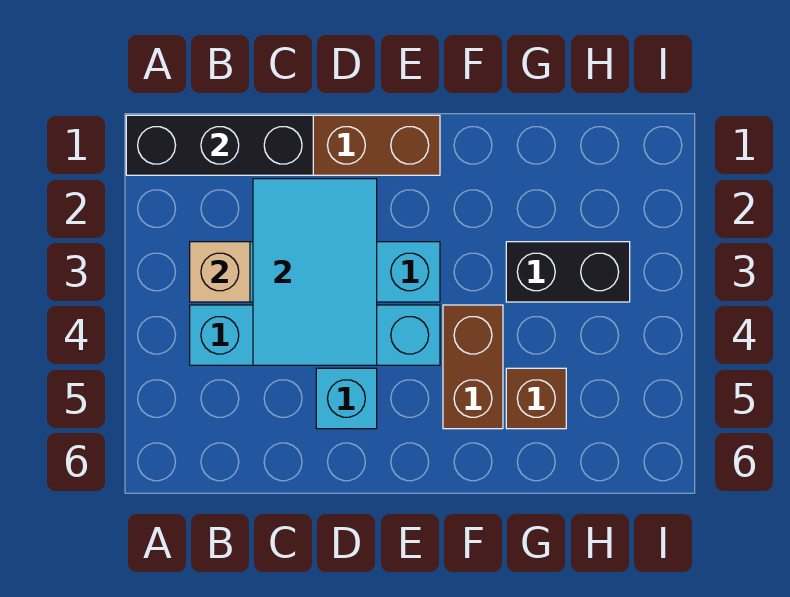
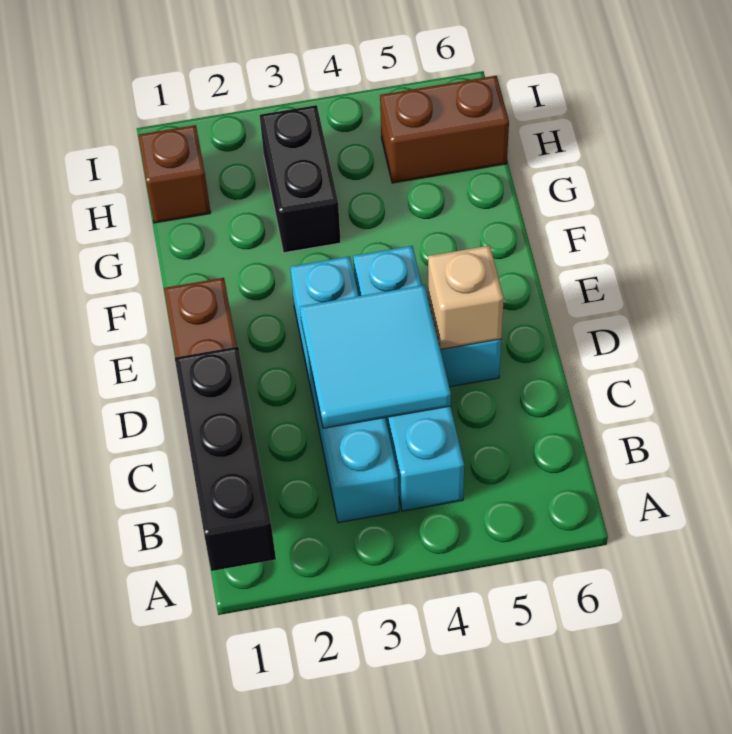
tan 1x1 brick [190,242,250,302] -> tan 1x1 brick moved to [428,245,504,350]
cyan 2x3 tile [253,179,377,365] -> cyan 2x2 tile [300,285,451,428]
brown 1x2 brick [443,305,503,429] -> brown 1x2 brick moved to [380,76,509,183]
brown 1x1 brick [506,368,566,429] -> brown 1x1 brick moved to [138,125,211,223]

